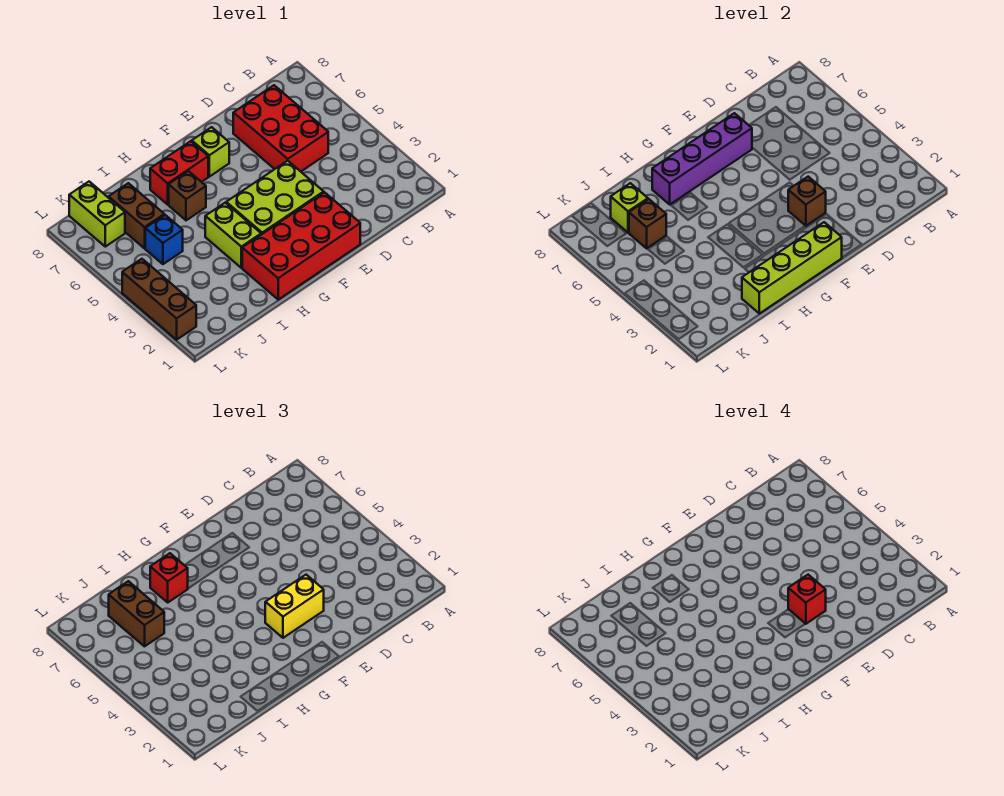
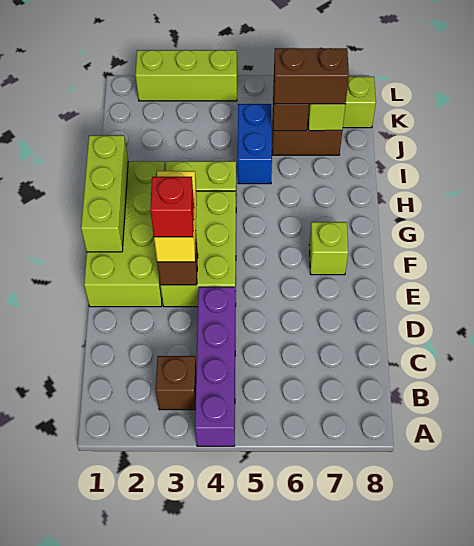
red 2x3 brick [233,85,328,171] -> none
red 2x4 brick [242,192,360,299] -> lime 2x4 brick [84,161,165,307]
purple 1x4 brick [652,113,752,204] -> purple 1x4 brick moved to [195,287,235,446]
lime 1x4 brick [742,222,842,314] -> lime 1x3 brick [81,135,128,252]
red 1x2 brick [150,141,208,204] -> none
brown 1x1 brick [169,171,206,220] -> brown 1x1 brick moved to [156,356,196,410]
red 1x1 brick [150,553,188,602] -> none
blue 1x1 brick [145,215,183,264] -> blue 1x2 brick [238,104,272,184]
brown 1x3 brick [122,259,196,340] -> lime 1x3 brick [135,50,237,101]

